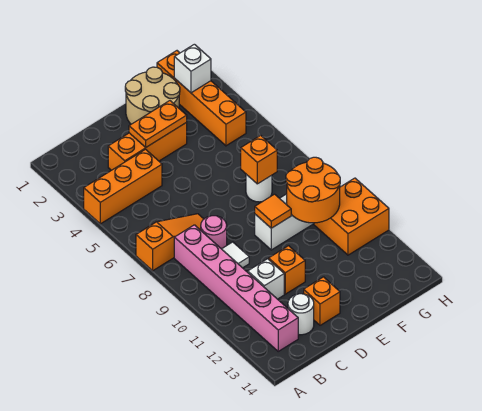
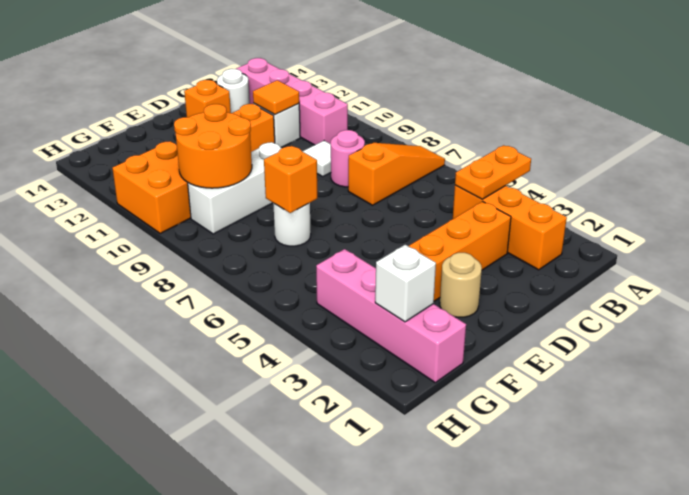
orange 1x3 brick [84,149,162,224] -> orange 1x3 brick turned to [453,185,567,270]
orange 1x3 slope [136,214,204,271] -> orange 1x3 slope turned to [348,143,445,205]
pink 1x6 brick [174,225,298,351] -> pink 1x4 brick [236,58,348,145]
orange 1x2 plate [129,101,187,147] -> orange 1x2 plate moved to [455,145,531,199]
tan 2x2 round brick [125,67,180,124] -> tan 1x1 round brick [440,253,482,317]
orange 1x1 tile [255,194,291,228] -> orange 1x1 tile moved to [253,80,299,115]
orange 1x4 brick [157,51,246,146] -> pink 1x4 brick [316,249,466,383]

